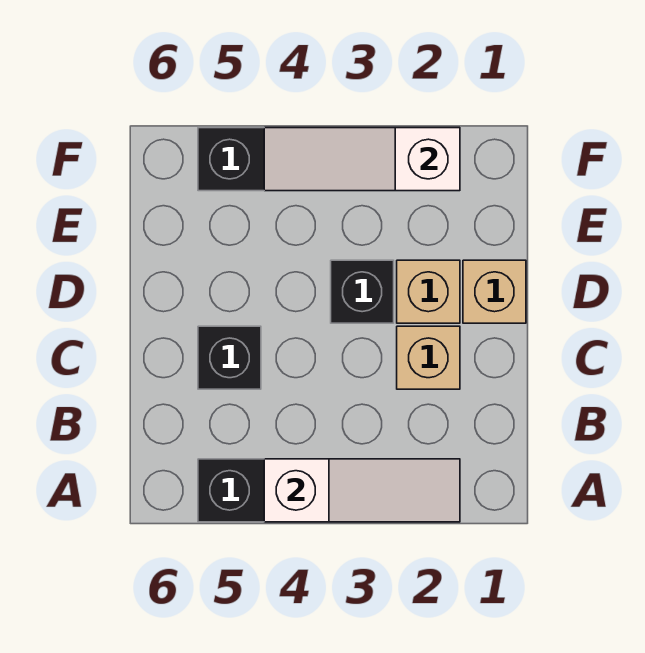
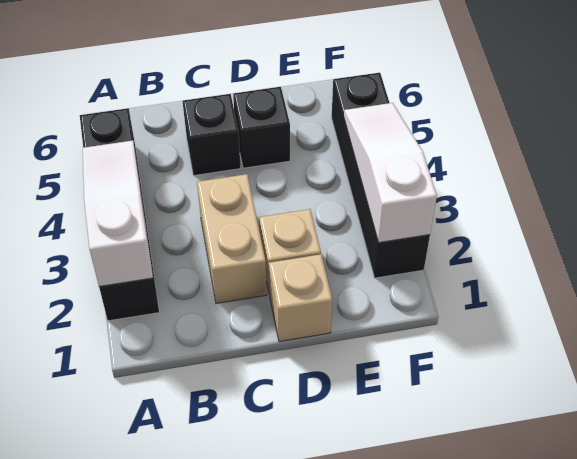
white 1x3 slope [264,459,460,522] -> white 1x3 slope turned to [82,141,153,286]
tan 1x1 brick [397,326,460,389] -> tan 1x2 brick [197,174,267,303]
black 1x1 brick [331,260,394,323] -> black 1x1 brick moved to [233,87,290,168]

